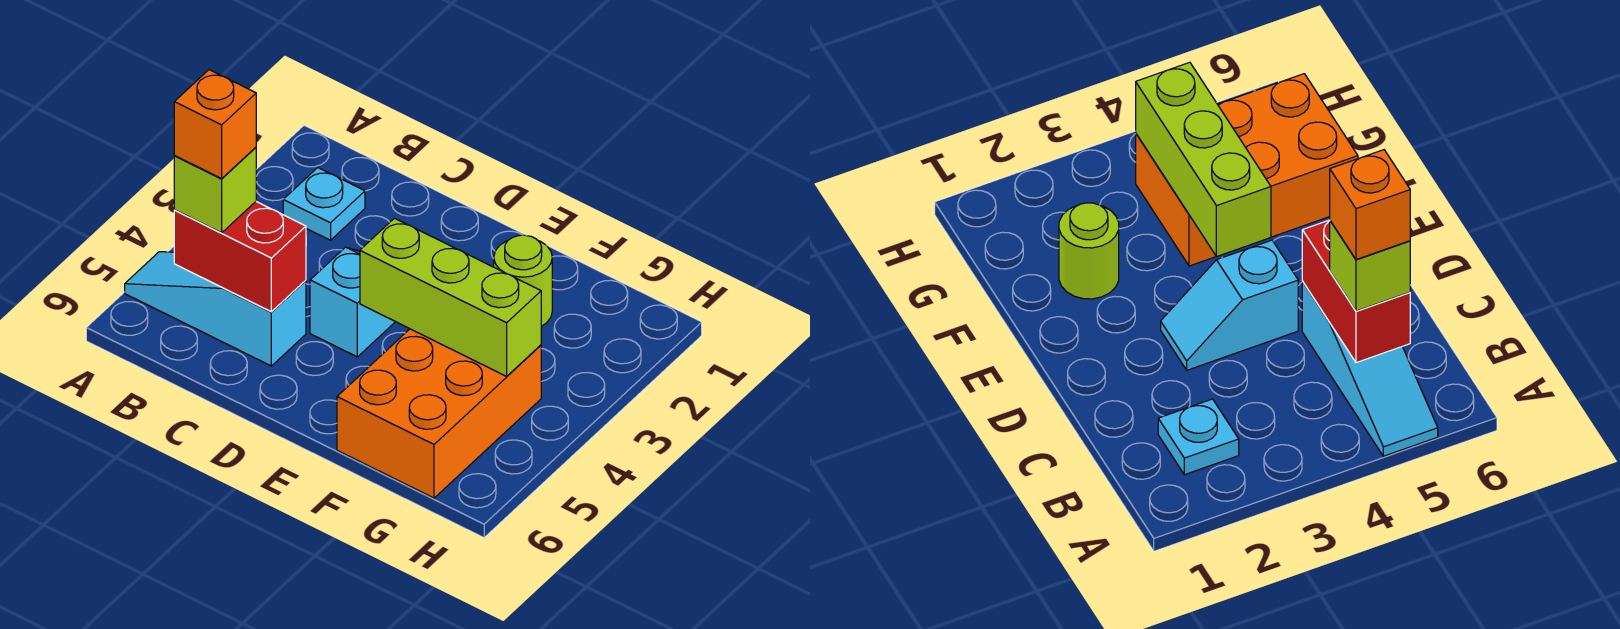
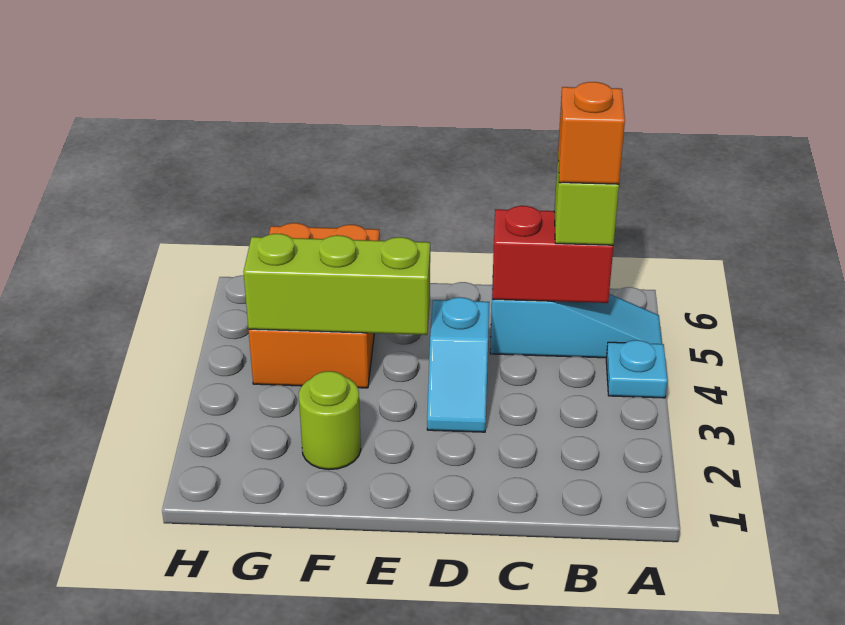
cyan 1x1 plate [283,168,365,240] -> cyan 1x1 plate moved to [606,340,668,398]

